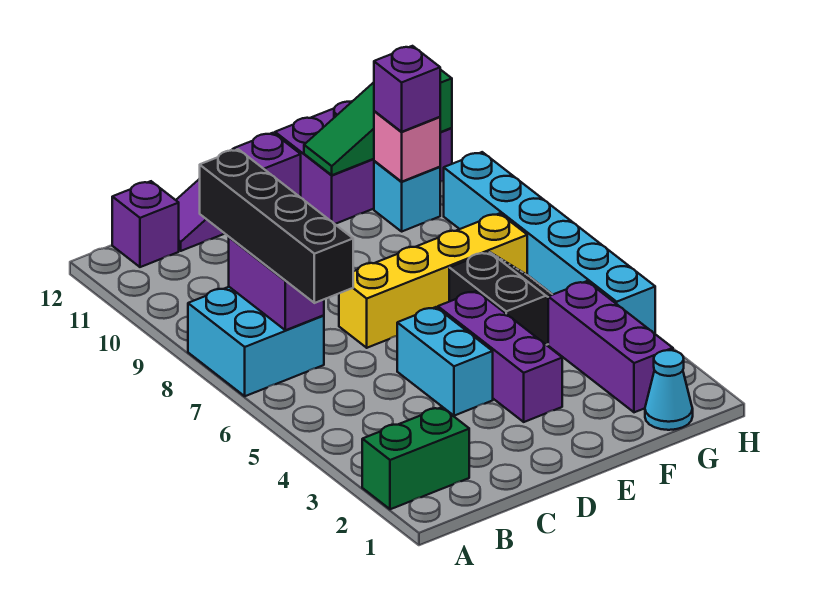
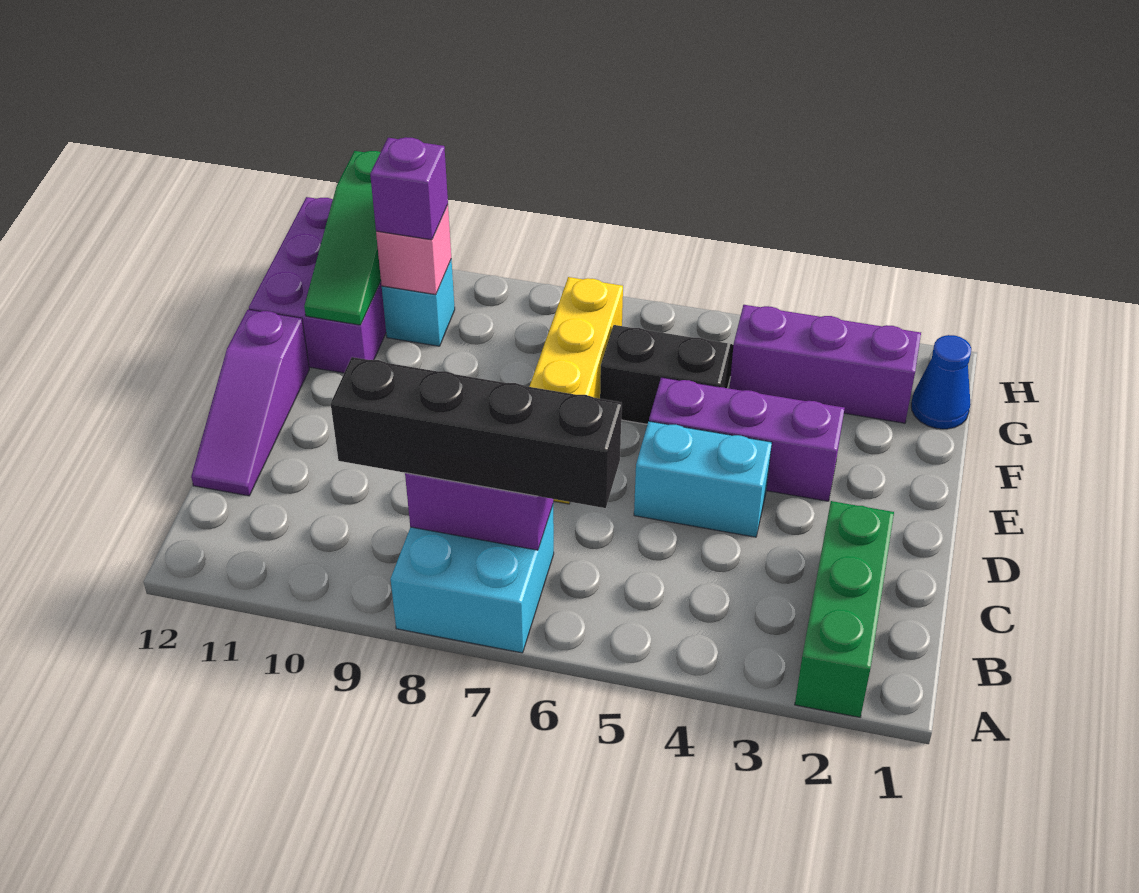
green 1x2 brick [362,407,469,509] -> green 1x3 brick [795,501,894,717]
purple 1x1 brick [112,181,179,267] -> none
cyan 1x1 cone [645,350,693,430] -> blue 1x1 cone [911,335,971,429]
cyan 1x6 brick [444,152,655,334] -> none

